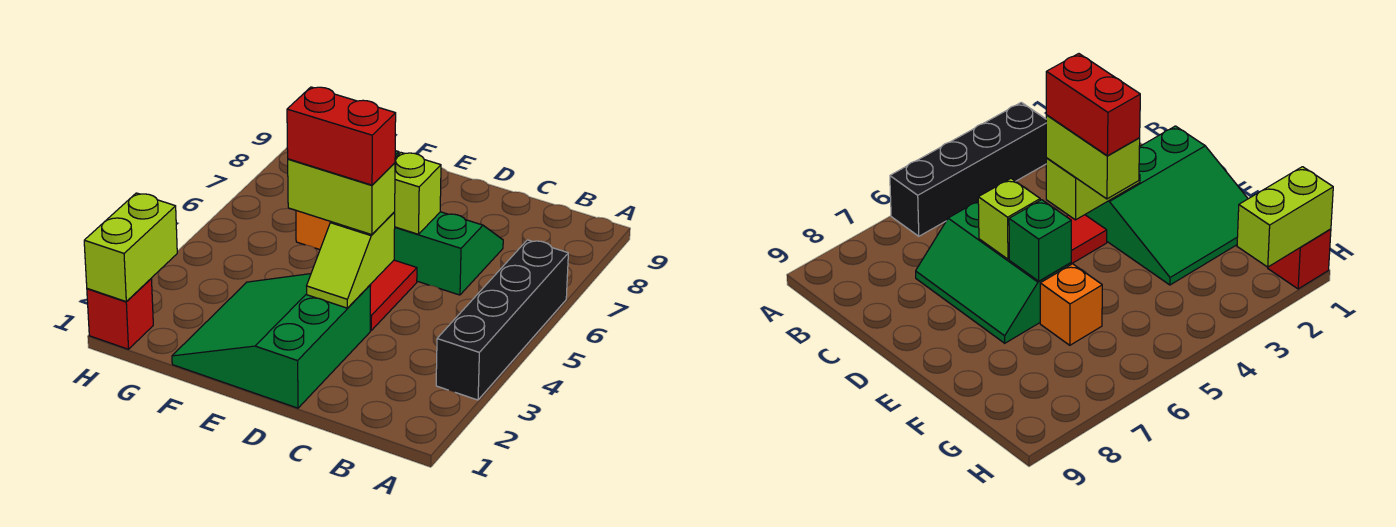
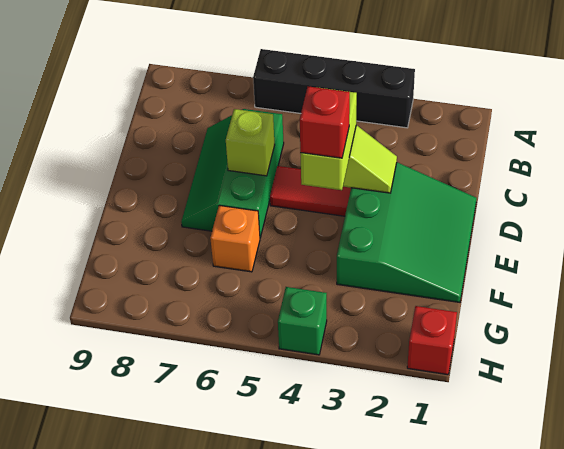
green 3x3 slope [172,274,371,408] -> green 3x3 slope turned to [337,162,477,302]
red 1x2 brick [287,87,396,185] -> red 1x1 brick [300,86,350,158]
green 1x1 brick [1009,200,1071,281] -> green 1x1 brick moved to [278,287,327,355]
lime 1x2 brick [84,193,177,302] -> none

